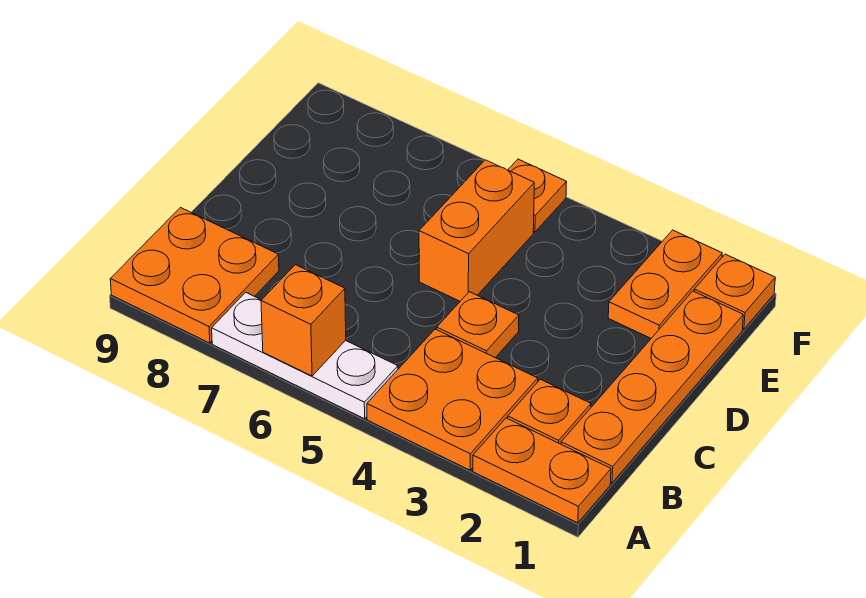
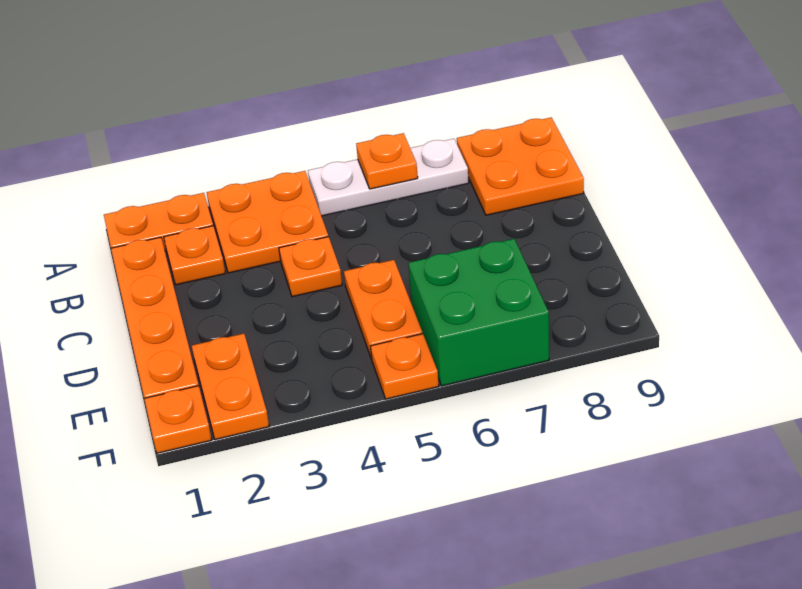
orange 1x1 brick [261,265,346,376] -> orange 1x1 plate [356,133,418,189]
orange 1x2 brick [419,160,534,301] -> orange 1x2 plate [344,260,422,359]
none -> green 2x2 brick [408,239,549,386]

